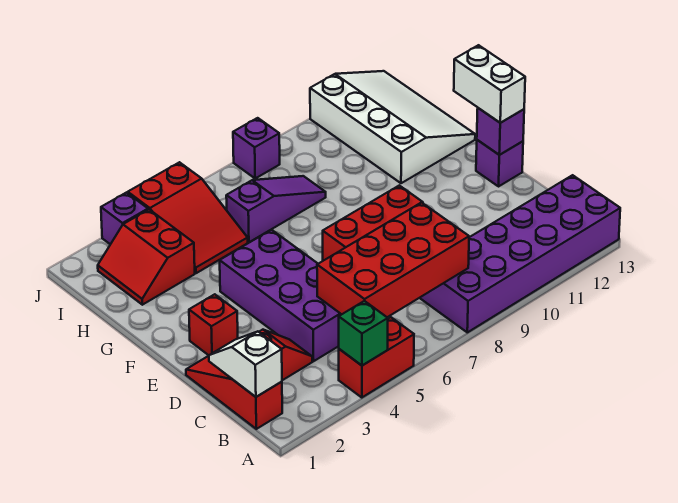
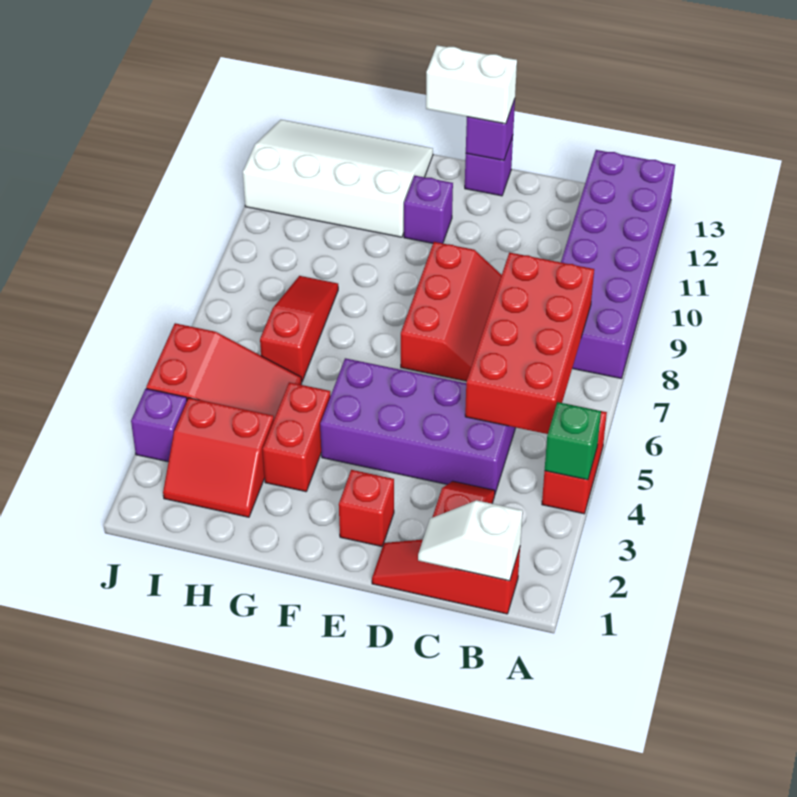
none -> red 1x2 brick [263,382,331,492]
purple 1x3 slope [226,176,326,242] -> red 1x3 slope [260,276,338,381]
purple 1x1 brick [233,118,280,178] -> purple 1x1 brick moved to [404,176,453,243]

